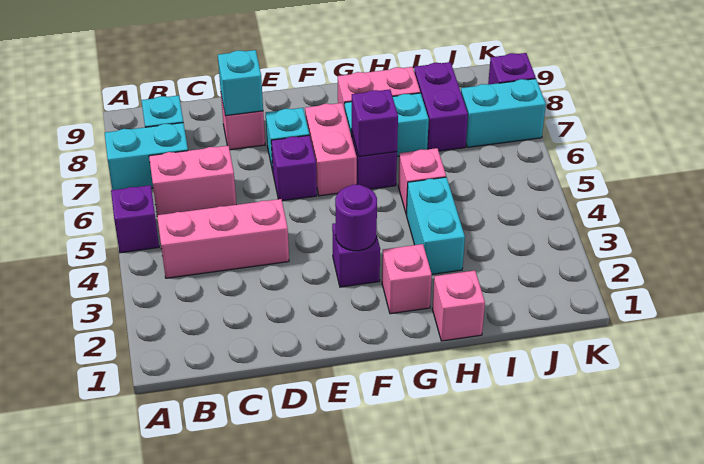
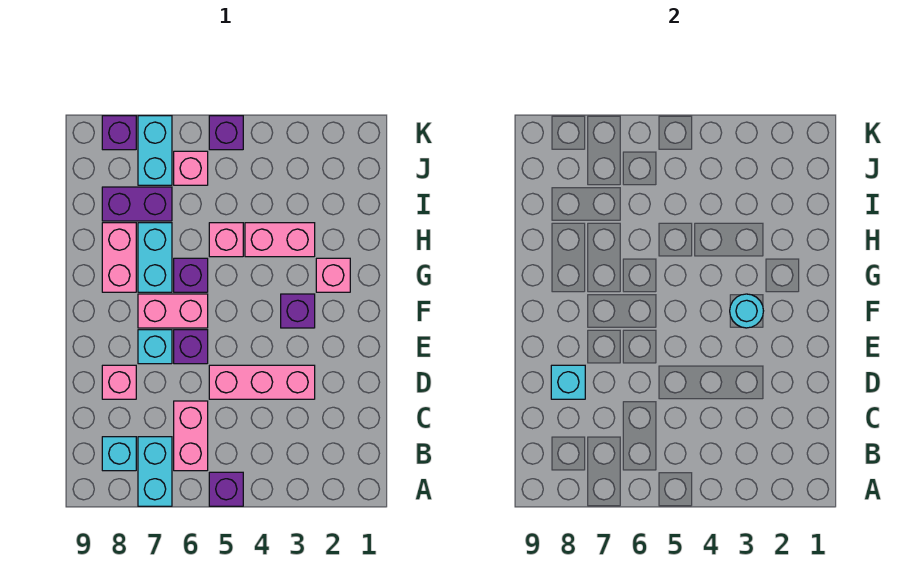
pink 1x3 brick [157,199,289,278] -> pink 1x3 brick turned to [209,365,315,399]
purple 1x1 round brick [335,184,377,251] -> cyan 1x1 round brick [730,294,763,328]
purple 1x1 brick [352,89,398,157] -> purple 1x1 brick moved to [209,116,243,150]
pink 1x1 brick [432,271,485,341] -> pink 1x1 brick moved to [174,151,208,185]
cyan 1x2 brick [406,177,465,274] -> pink 1x2 brick [245,223,315,257]

